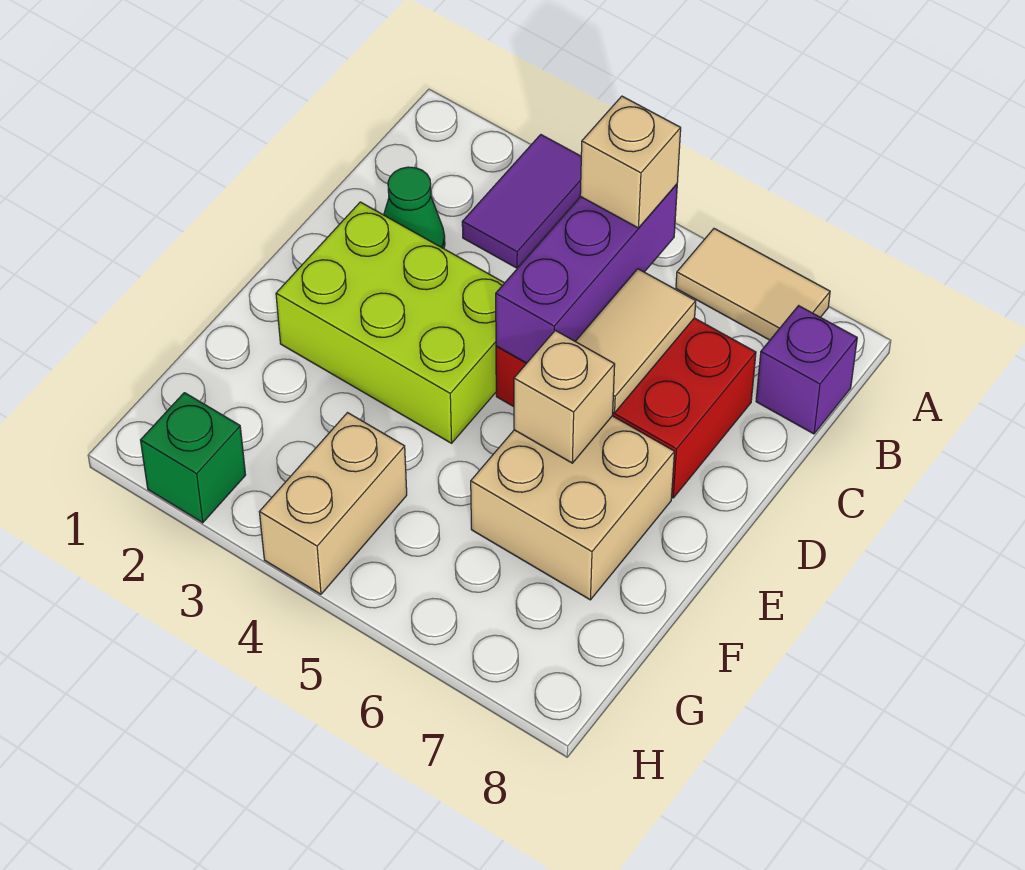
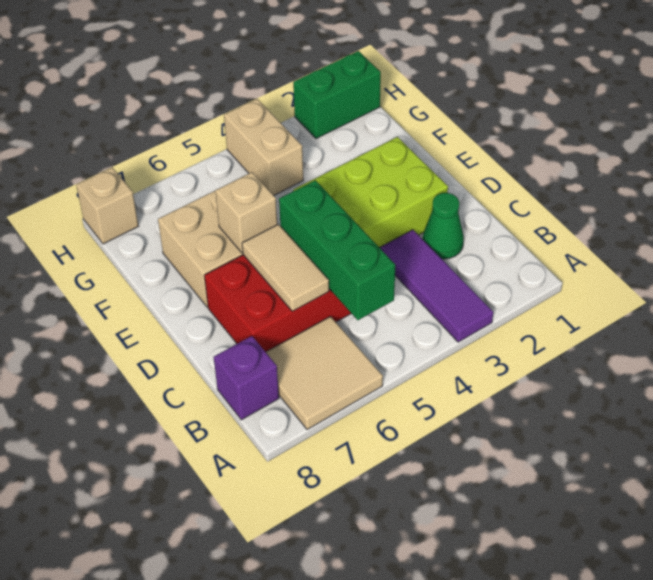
purple 1x2 tile [462,135,581,268] -> purple 1x3 tile [380,230,493,342]
tan 1x2 tile [676,229,830,340] -> tan 2x2 tile [266,317,383,430]
purple 1x3 brick [496,184,677,363] -> green 1x3 brick [279,180,395,320]
tan 1x1 brick [580,96,681,228] -> tan 1x1 brick moved to [76,167,138,244]
green 1x1 brick [141,393,246,523] -> green 1x2 brick [293,51,381,139]

